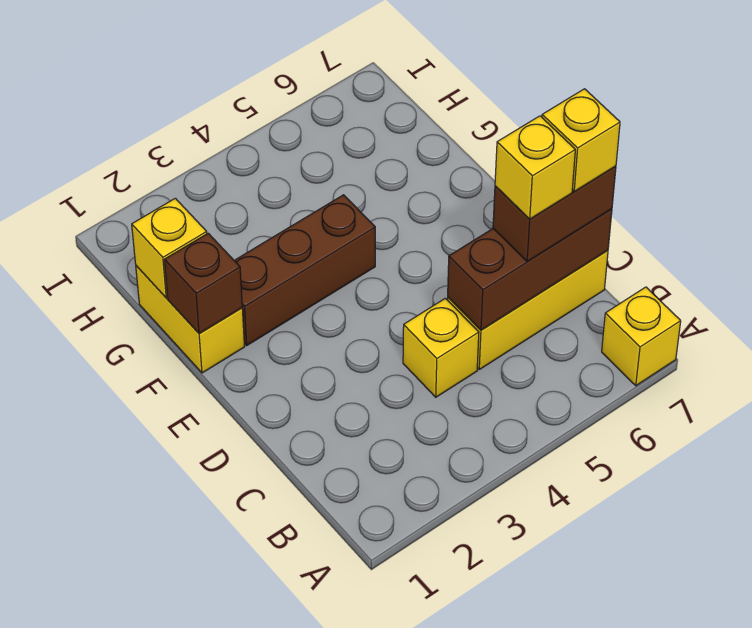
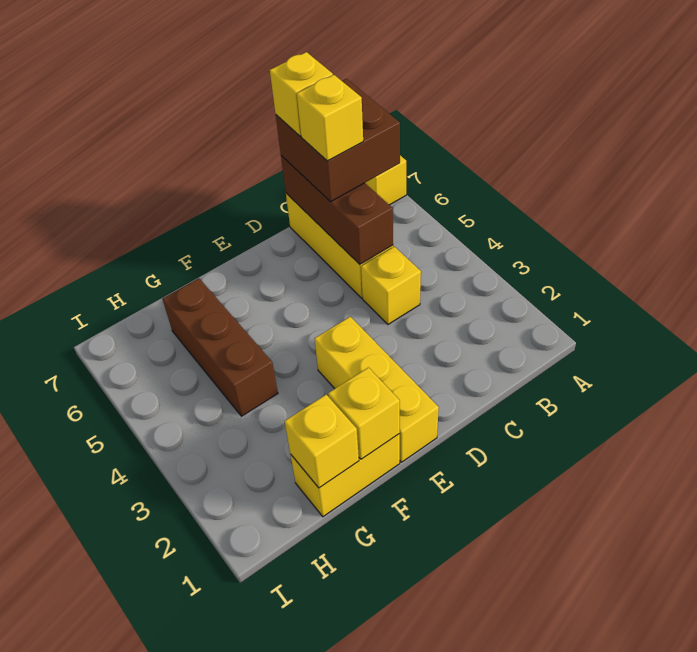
brown 1x2 brick [493,166,616,262] -> brown 2x2 brick [276,79,400,201]
none -> yellow 1x3 brick [315,317,439,462]
brown 1x1 brick [165,233,242,334] -> yellow 1x1 brick [328,367,400,459]
brown 1x3 brick [234,195,375,345] -> brown 1x3 brick moved to [163,278,278,416]

